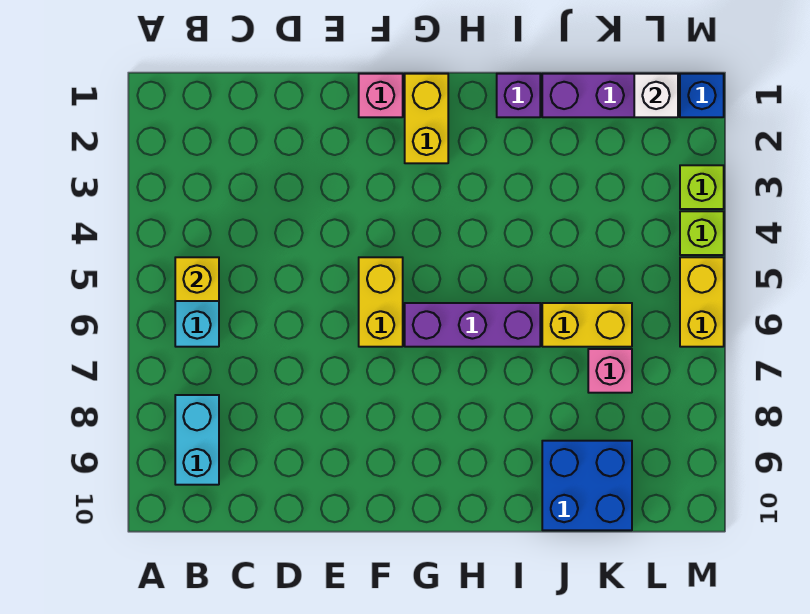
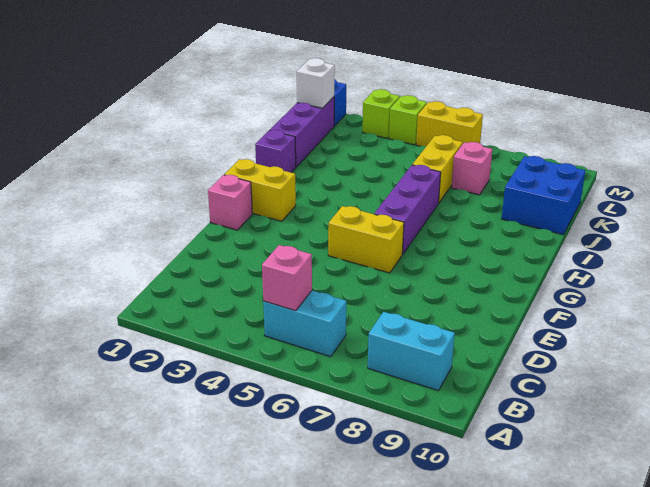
yellow 1x1 brick [175,257,219,301] -> pink 1x1 brick [262,245,312,311]

